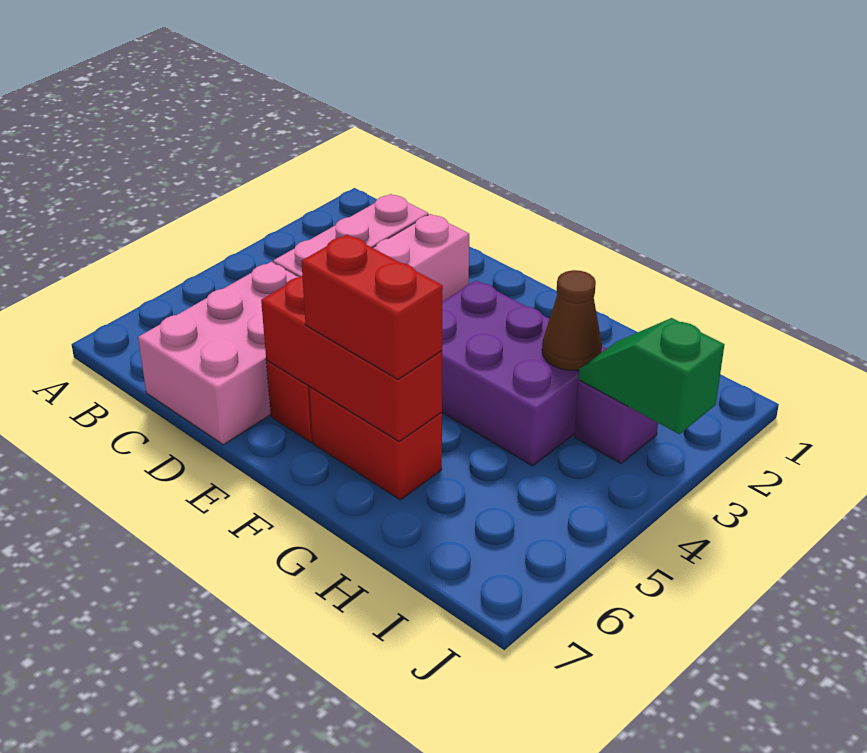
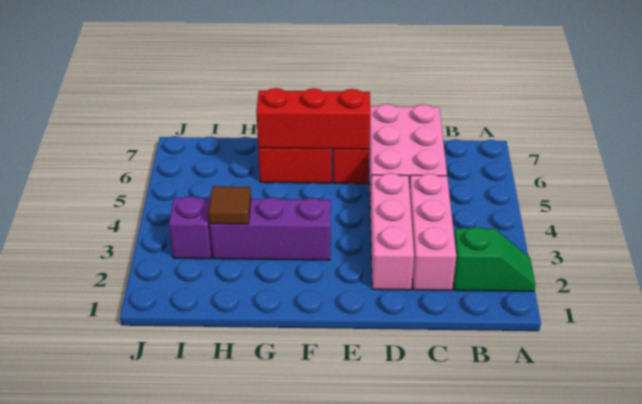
purple 2x3 brick [442,280,607,466] -> purple 1x3 brick [210,197,331,260]
red 1x2 brick [302,235,443,379] -> none
brown 1x1 cone [542,270,602,371] -> brown 1x1 tile [208,186,251,224]
green 1x2 slope [579,318,724,434] -> green 1x2 slope moved to [453,227,535,291]

